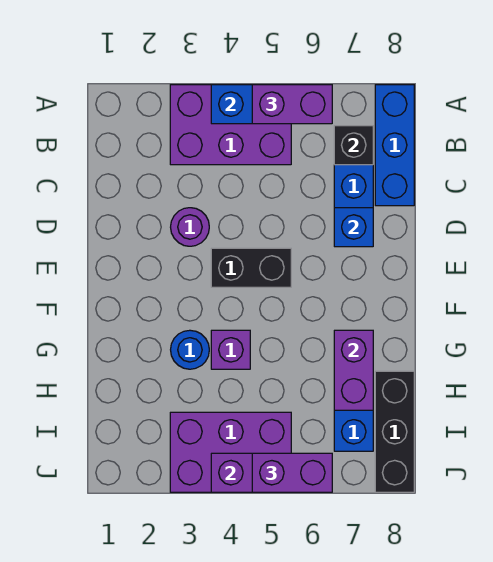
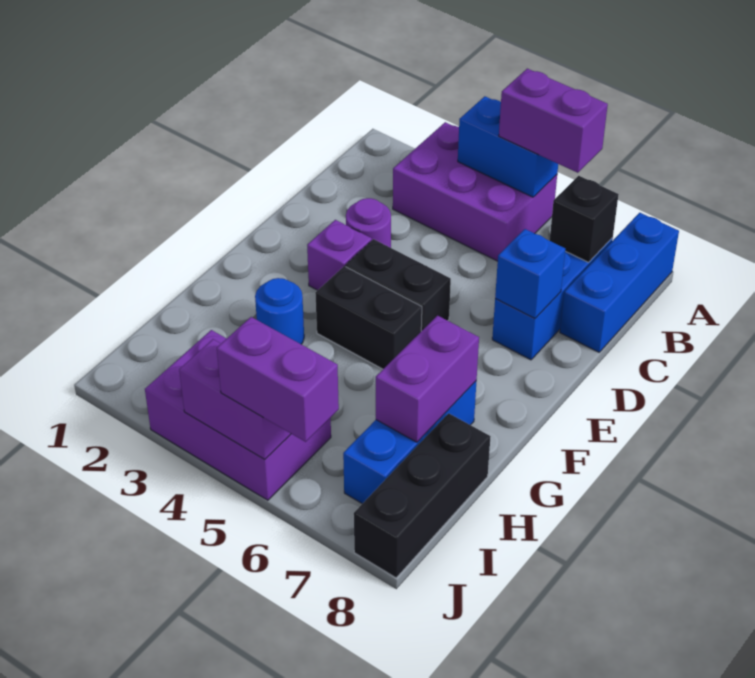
none -> black 1x2 brick [315,266,422,369]
purple 1x1 brick [211,330,250,369] -> purple 1x1 brick moved to [307,220,372,290]

